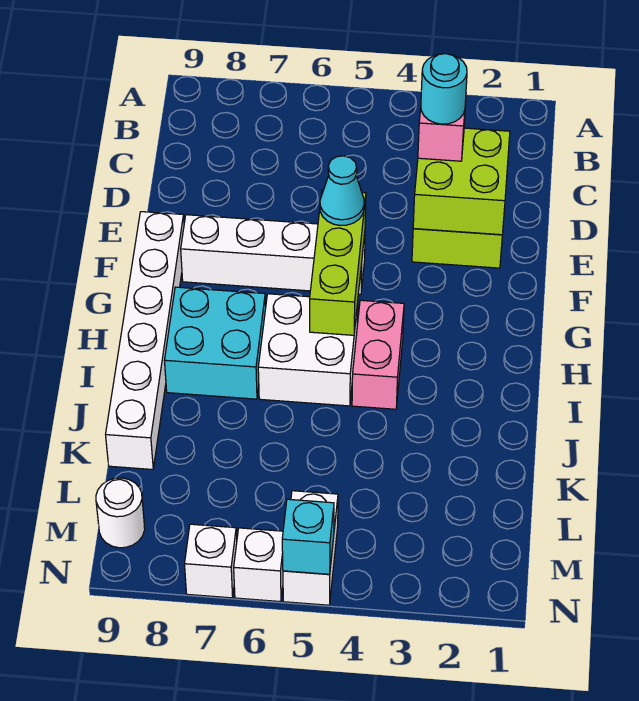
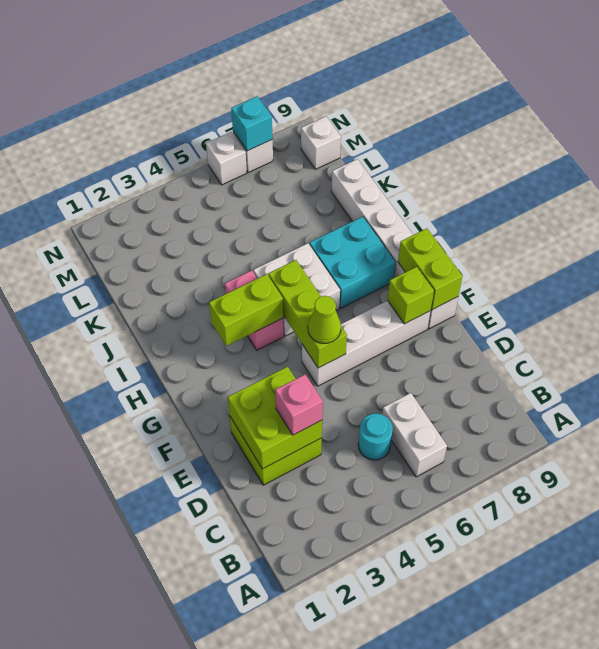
cyan 1x1 round brick [421,54,467,124] -> cyan 1x1 round brick moved to [358,414,393,460]
cyan 1x1 cone [320,156,364,225] -> lime 1x1 cone [308,296,341,343]
none -> lime 1x1 brick [388,267,434,324]
none -> lime 1x2 brick [398,229,462,310]
none -> lime 1x2 brick [209,274,283,346]
white 1x2 brick [283,491,338,605] -> white 1x2 brick moved to [382,393,447,477]
white 1x1 round brick [96,478,145,548] -> white 1x1 brick [301,116,341,169]
cyan 1x1 brick [282,499,334,574] -> cyan 1x1 brick moved to [231,96,273,151]

